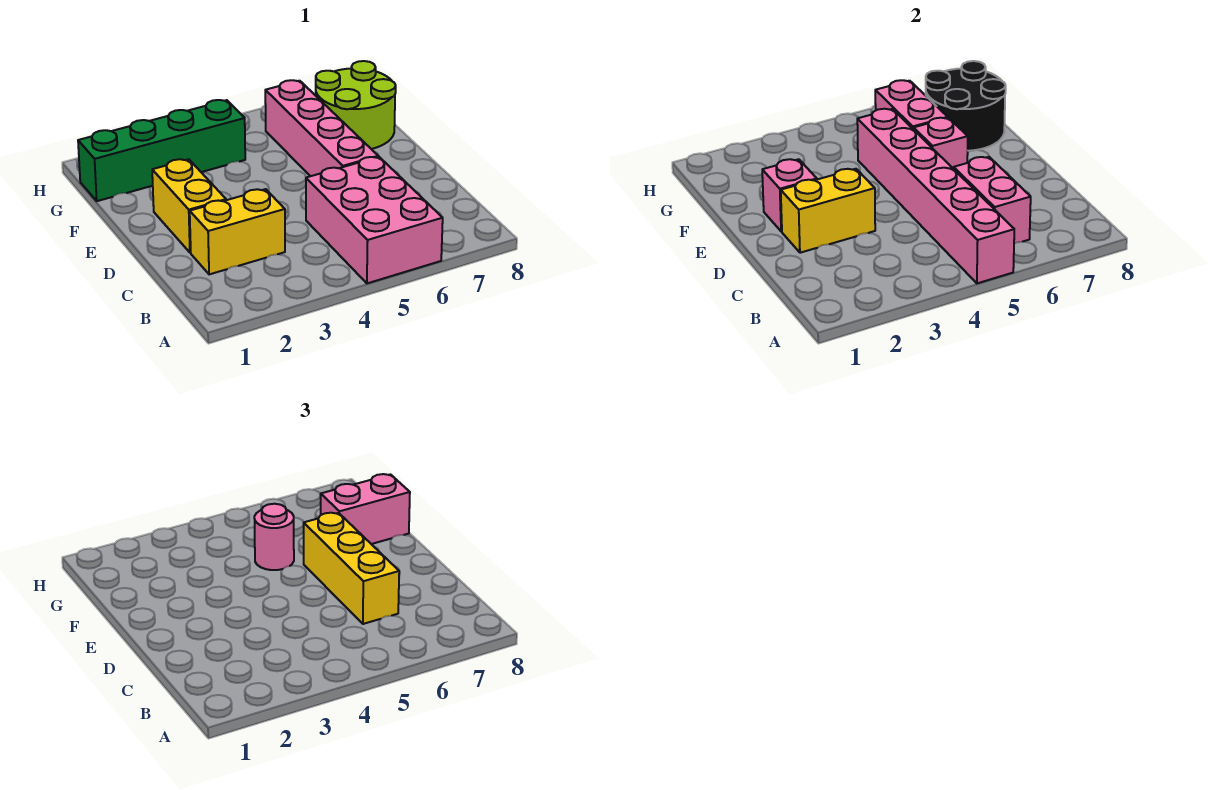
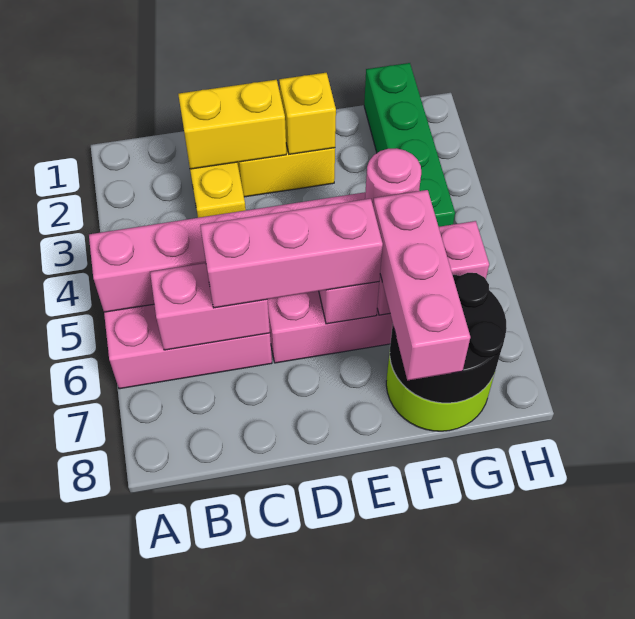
yellow 1x3 brick [304,513,399,624] -> pink 1x3 brick [200,199,383,308]
yellow 1x2 brick [781,169,875,253] -> yellow 1x2 brick turned to [178,80,286,169]
pink 1x1 brick [762,159,817,231] -> yellow 1x1 brick [279,73,336,154]
pink 1x2 brick [321,474,410,544] -> pink 1x3 brick [373,190,470,380]

